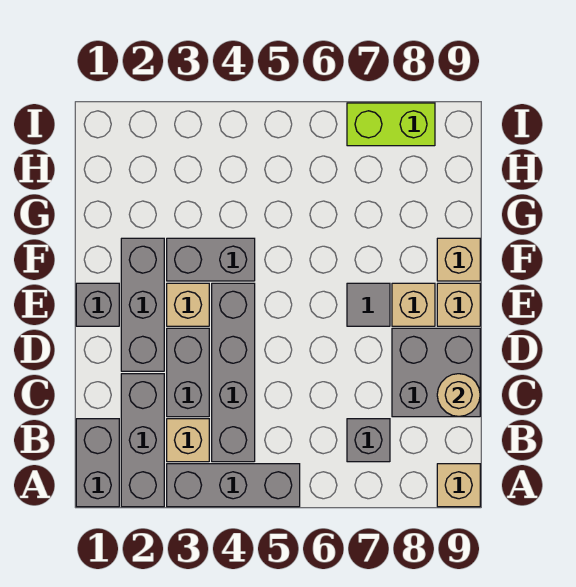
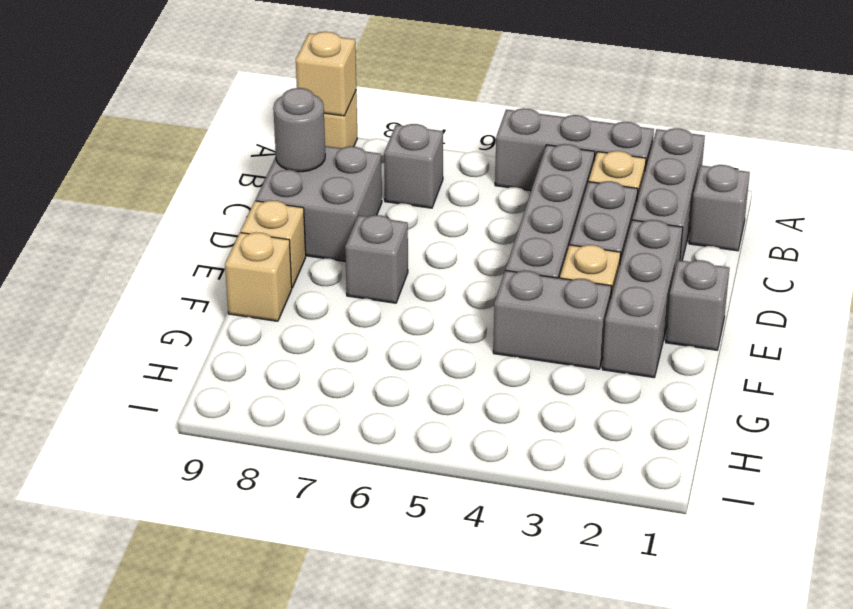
grey 1x2 brick [76,419,119,507] -> grey 1x1 brick [689,165,750,251]
tan 1x1 round brick [437,374,480,416] -> grey 1x1 round brick [273,88,325,172]
grey 1x1 tile [347,283,390,326] -> grey 1x1 brick [345,215,408,303]
tan 1x1 brick [392,283,435,326] -> tan 1x1 brick moved to [296,32,356,116]
lime 1x2 brick [347,103,435,146] -> none

